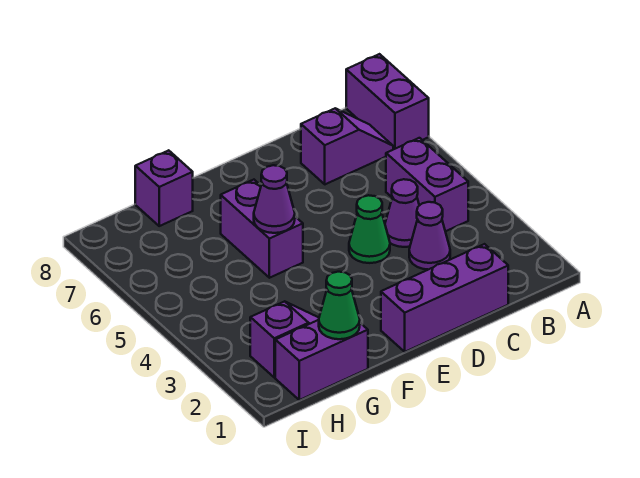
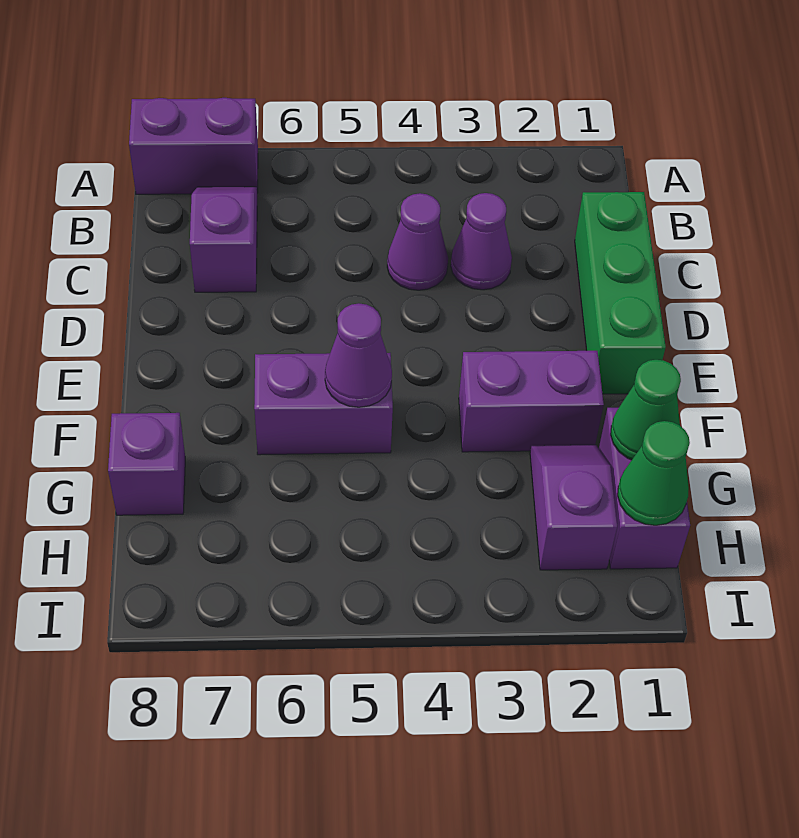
purple 1x2 brick [386,138,468,231] -> purple 1x2 brick moved to [459,351,604,452]
purple 1x3 brick [381,244,508,352] -> green 1x3 brick [575,192,666,394]
green 1x1 cone [349,195,390,263] -> green 1x1 cone moved to [618,421,690,525]

